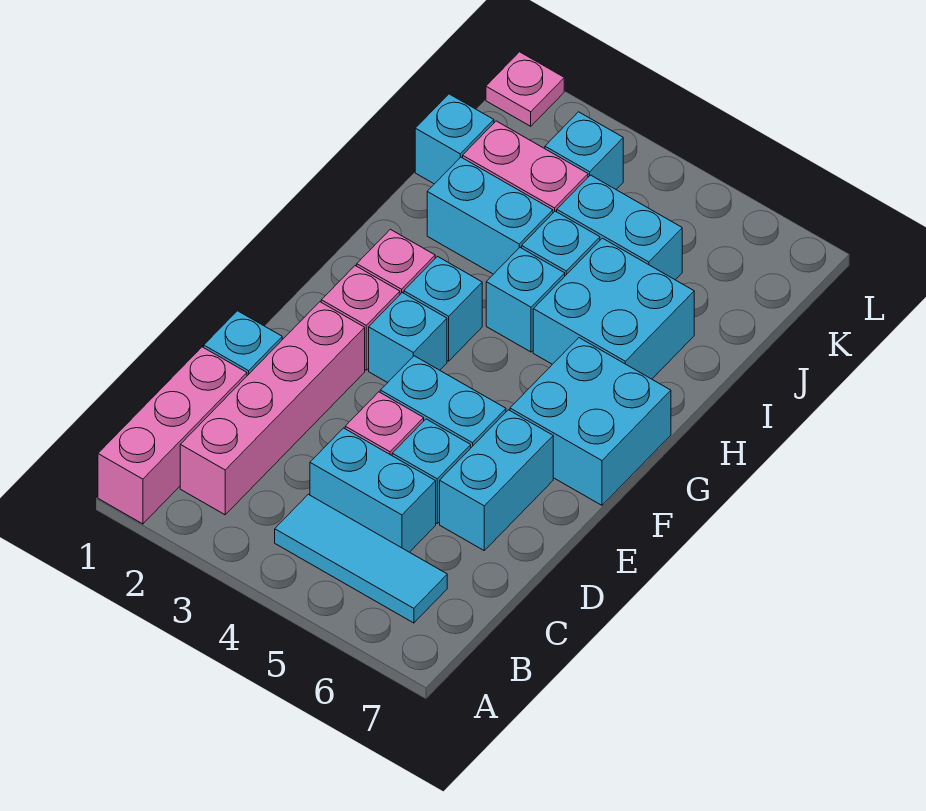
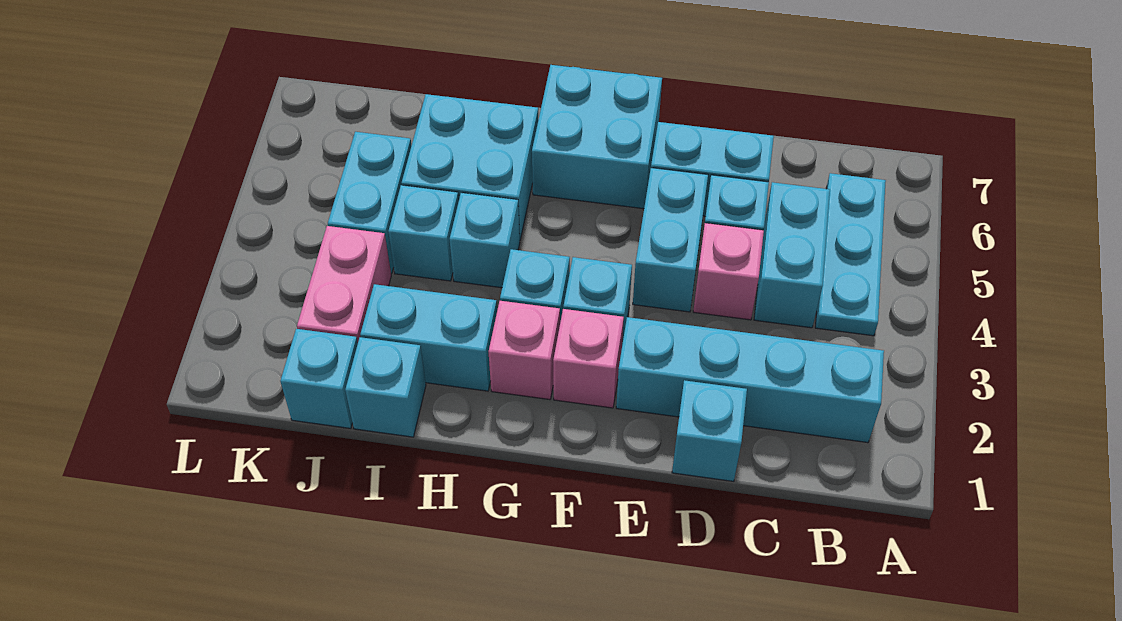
pink 1x3 brick [98,347,247,524] -> none
pink 1x4 brick [180,302,365,515] -> cyan 1x4 brick [616,317,884,443]
cyan 1x3 tile [275,494,447,623] -> cyan 1x3 plate [815,173,886,336]
cyan 1x2 brick [427,157,553,274] -> cyan 1x2 brick turned to [360,284,497,391]
cyan 1x1 brick [545,112,623,189] -> cyan 1x1 brick moved to [345,337,426,437]
pink 1x1 plate [486,52,564,126] -> none

